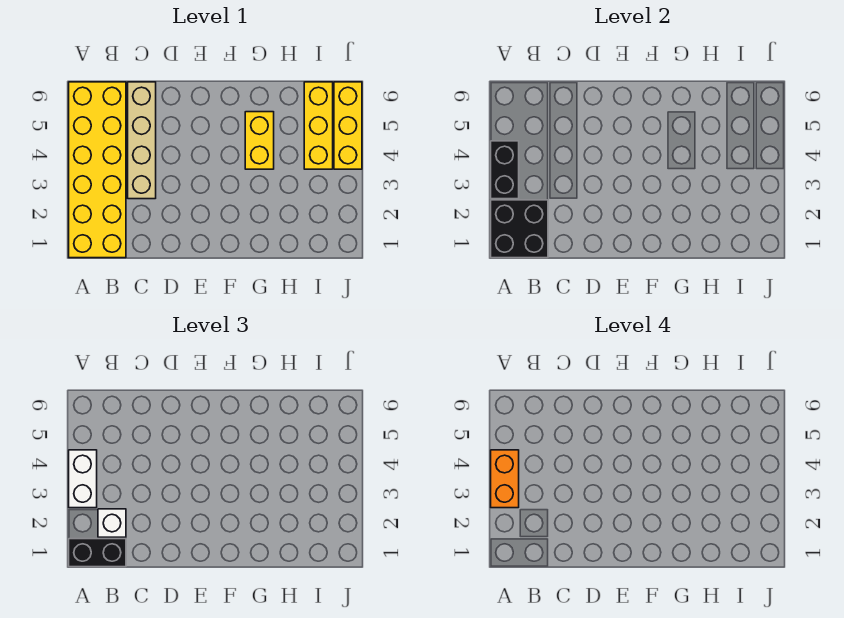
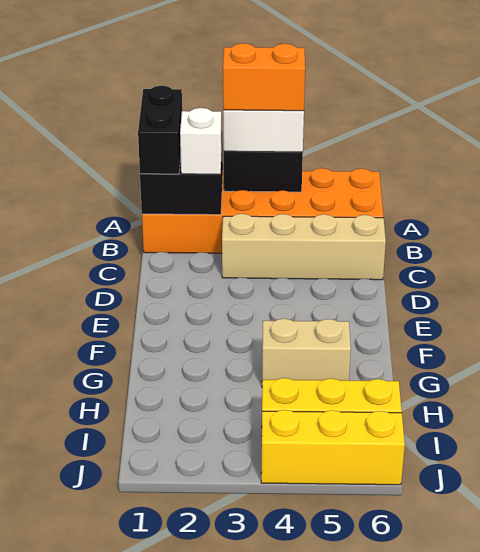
yellow 2x6 brick [69,82,126,258] -> orange 2x6 brick [142,168,383,253]
yellow 1x2 brick [245,112,274,169] -> tan 1x2 brick [262,319,351,380]

